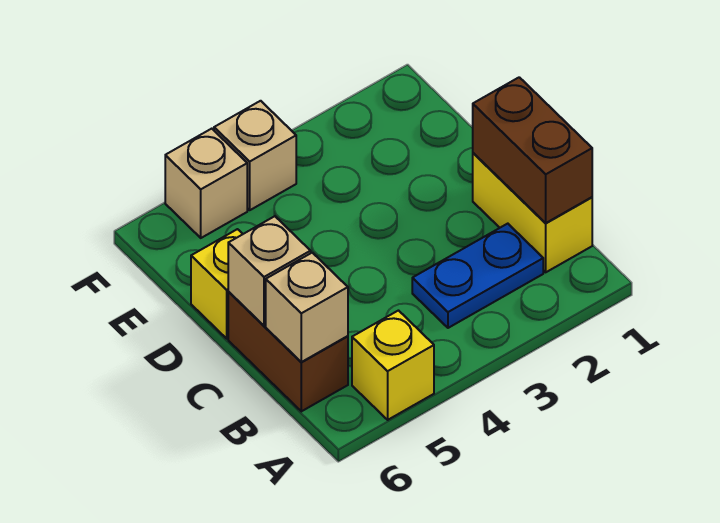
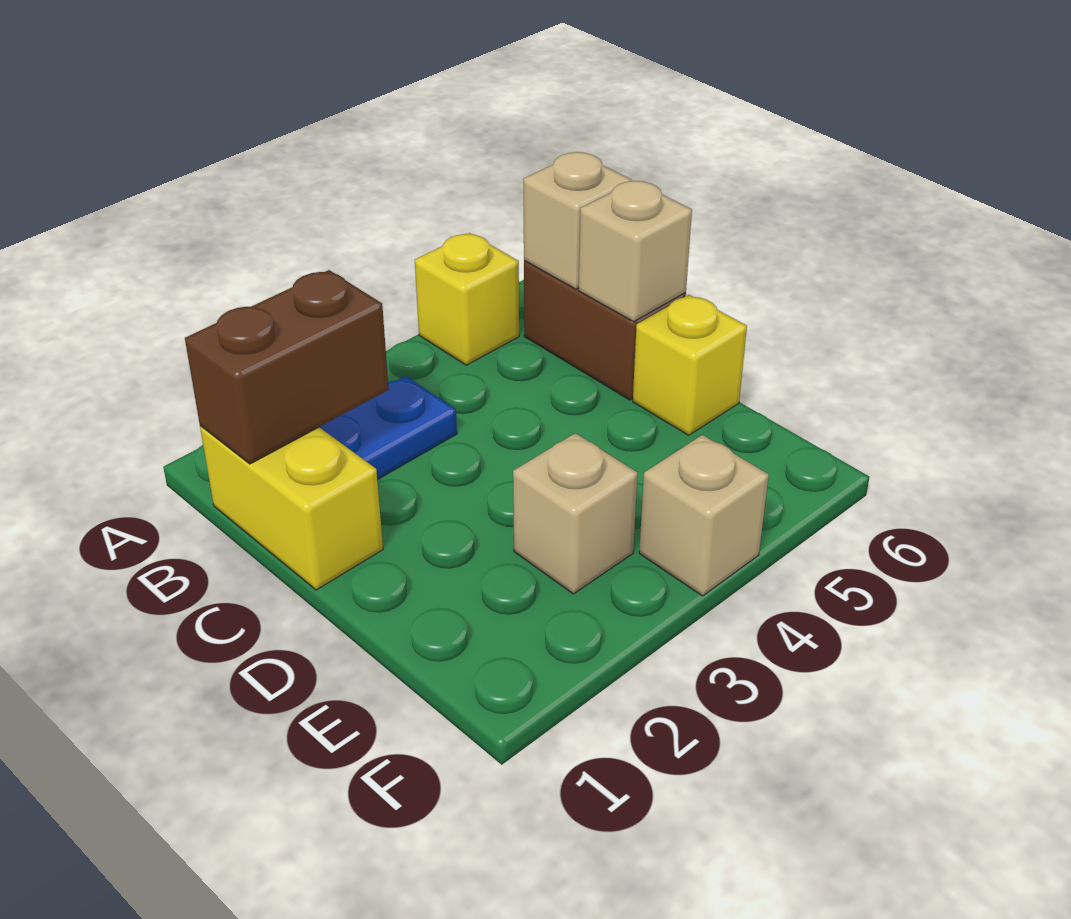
brown 1x2 brick [473,77,592,223] -> brown 1x2 brick turned to [185,270,389,464]
tan 1x1 brick [165,129,247,238] -> tan 1x1 brick moved to [513,433,638,594]

